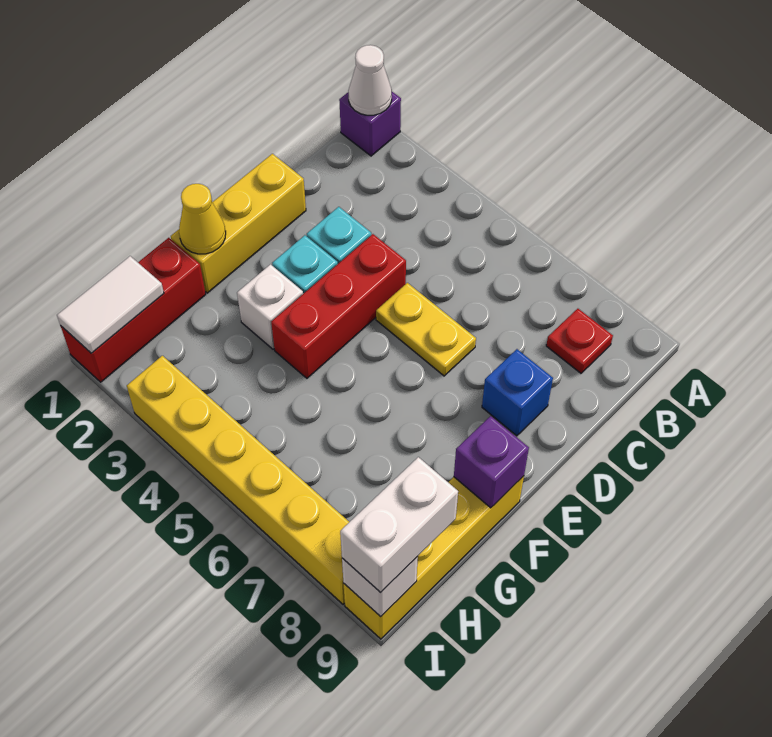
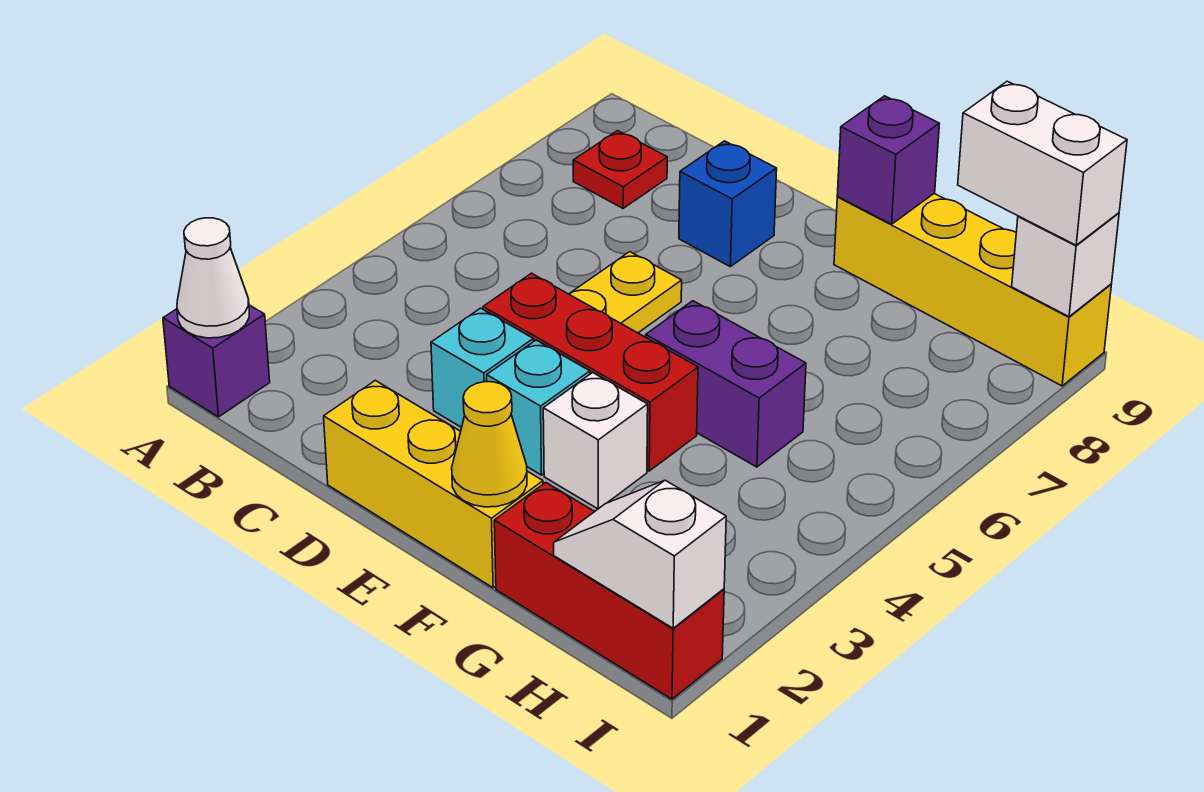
none -> purple 1x2 brick [646,301,806,467]
white 1x2 tile [57,256,164,353] -> white 1x2 slope [554,480,726,628]
yellow 1x6 brick [127,356,349,604] -> none

